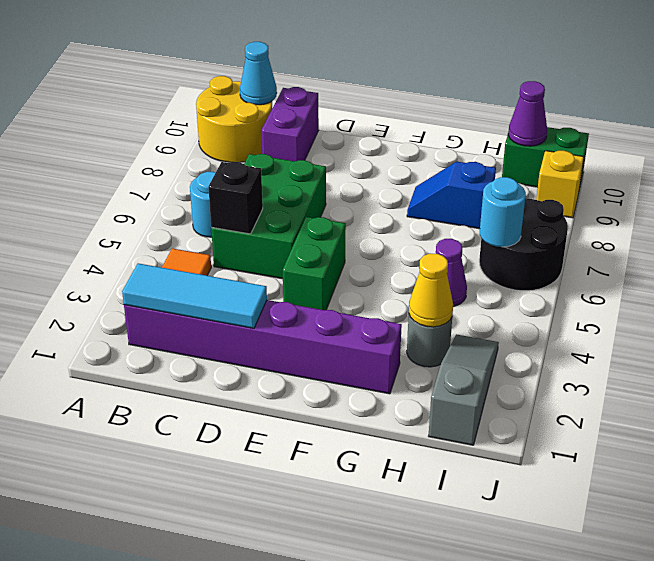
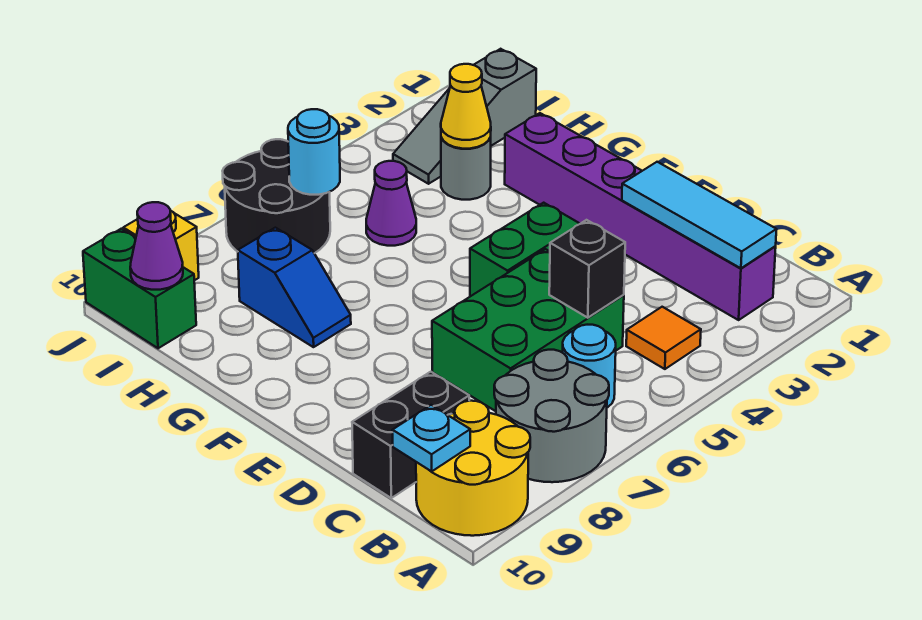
none -> grey 2x2 round brick [494,350,609,482]
cyan 1x1 cone [240,42,277,105] -> cyan 1x1 plate [392,405,470,472]
purple 1x2 brick [261,87,319,161] -> black 1x2 brick [352,372,469,498]

